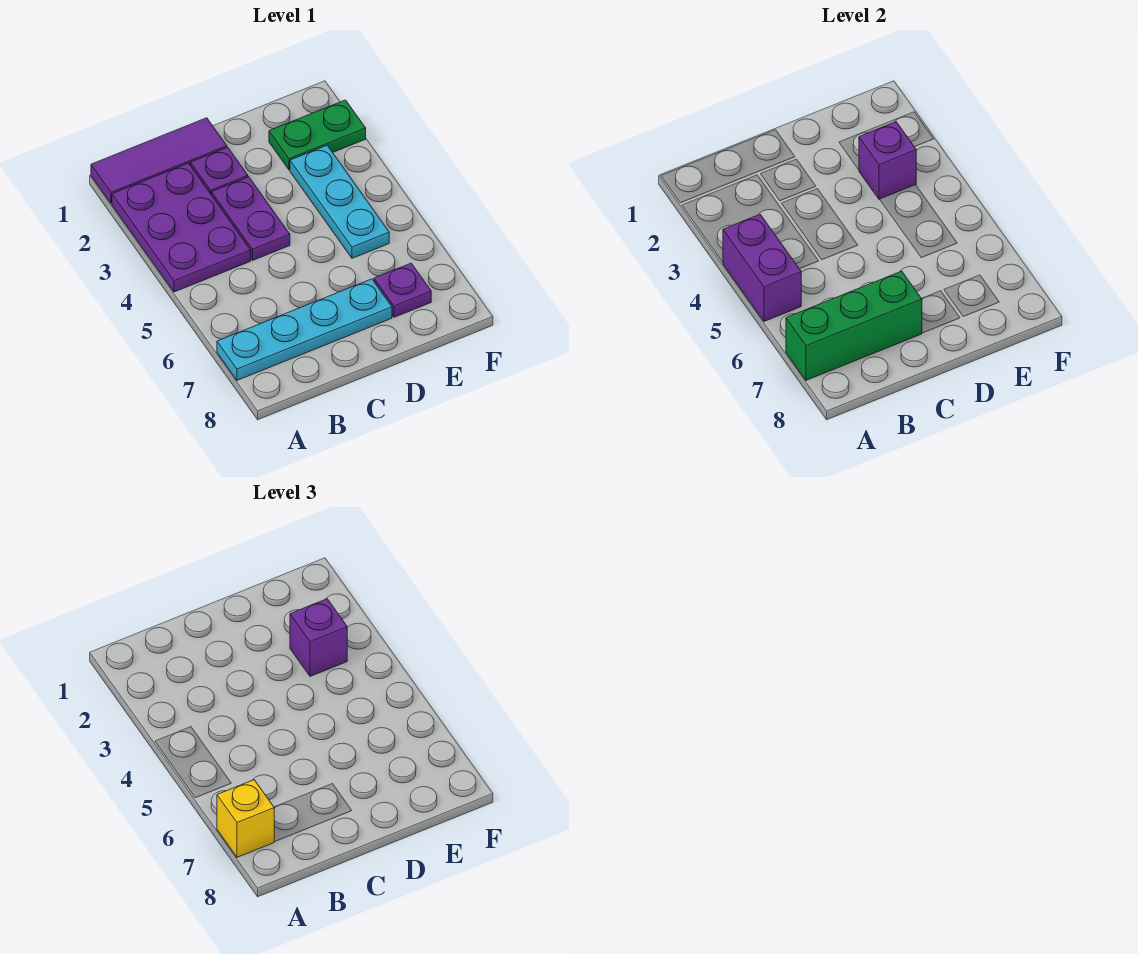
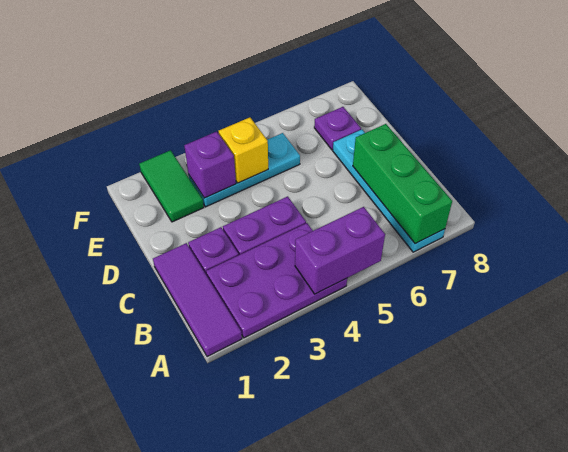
yellow 1x1 brick [217,780,274,857] -> yellow 1x1 brick moved to [219,117,268,183]
green 1x2 plate [269,100,366,170] -> green 1x2 tile [139,150,204,222]
purple 1x1 brick [290,599,347,676] -> none

